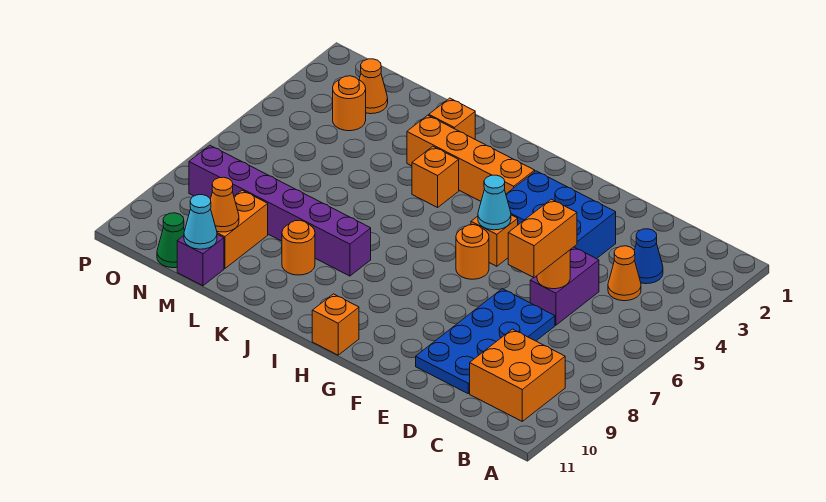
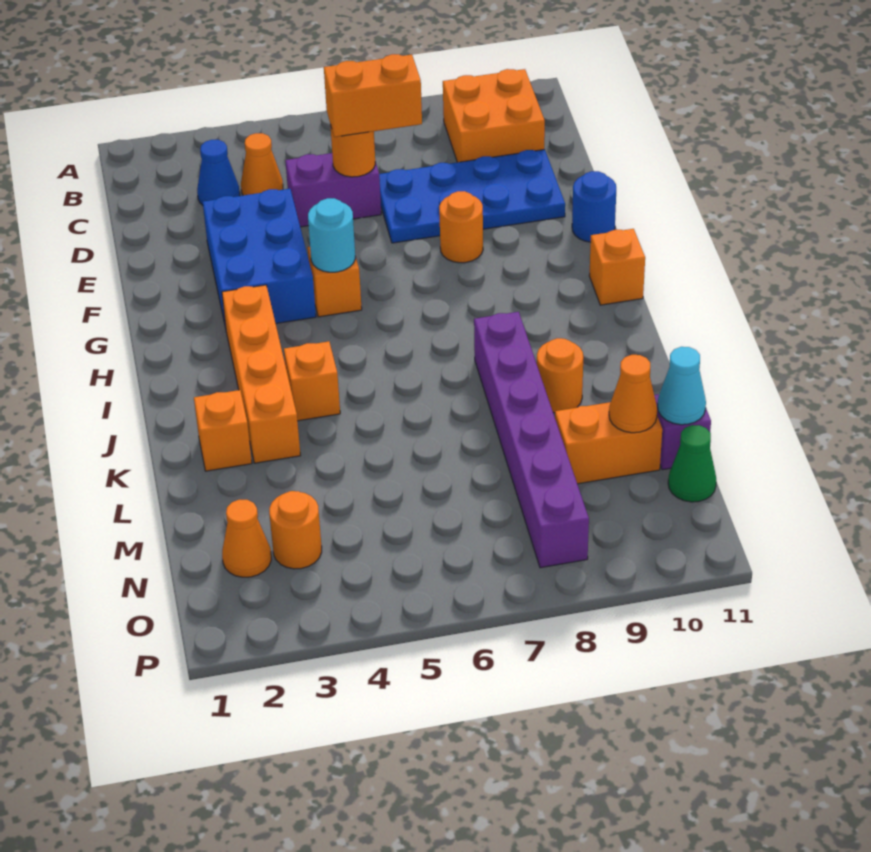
none -> blue 1x1 round brick [572,171,616,242]
cyan 1x1 cone [478,175,511,230] -> cyan 1x1 round brick [308,198,355,272]
orange 1x1 round brick [456,225,489,279] -> orange 1x1 round brick moved to [439,191,483,263]

